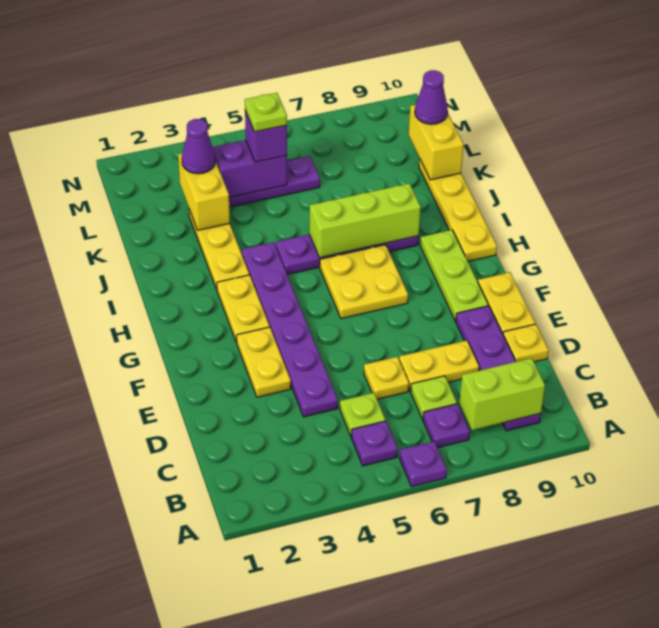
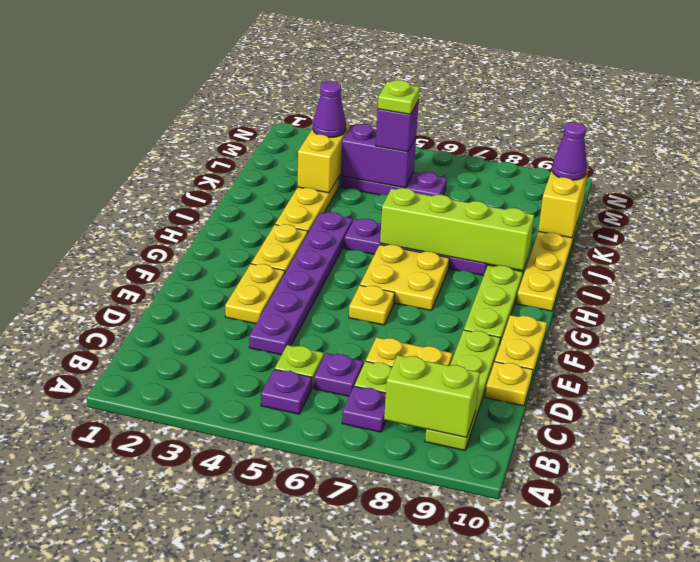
purple 1x1 plate [399,441,447,487] -> purple 1x1 plate moved to [314,353,363,396]
purple 1x4 plate [456,306,541,431] -> lime 1x4 plate [425,330,501,450]
yellow 1x1 plate [364,357,409,399] -> yellow 1x1 plate moved to [349,285,395,325]
lime 1x3 brick [309,183,421,258] -> lime 1x4 brick [380,188,534,270]

